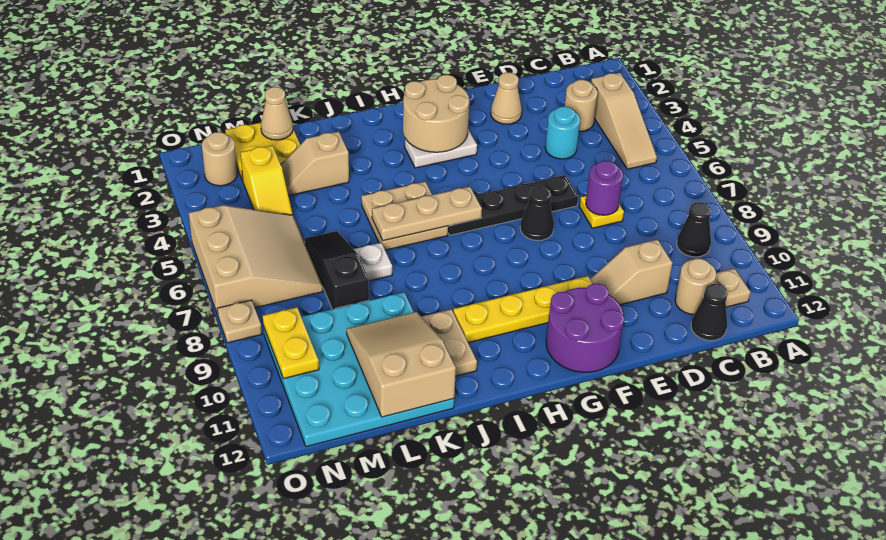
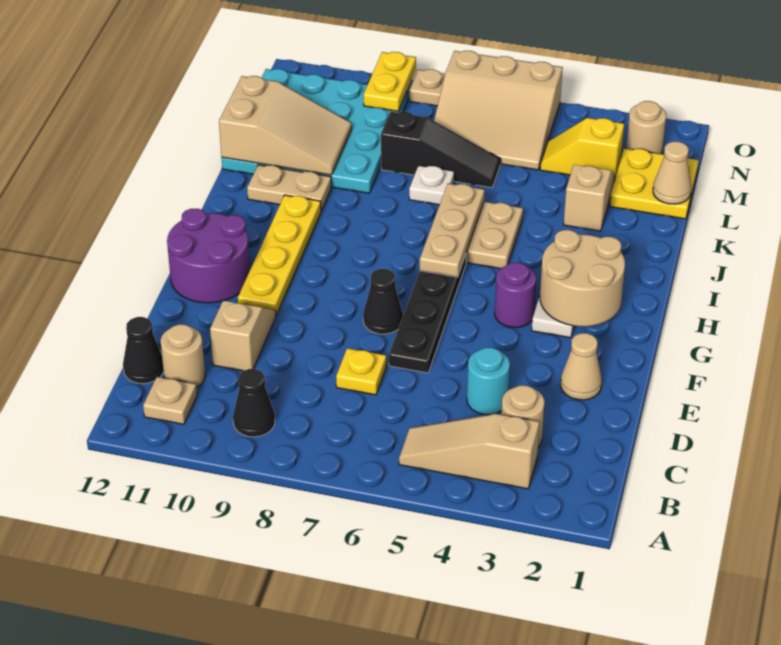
purple 1x1 round brick [586,161,623,215] -> purple 1x1 round brick moved to [495,262,536,328]
yellow 1x2 plate [263,307,319,379] -> yellow 1x2 plate turned to [363,52,416,111]

